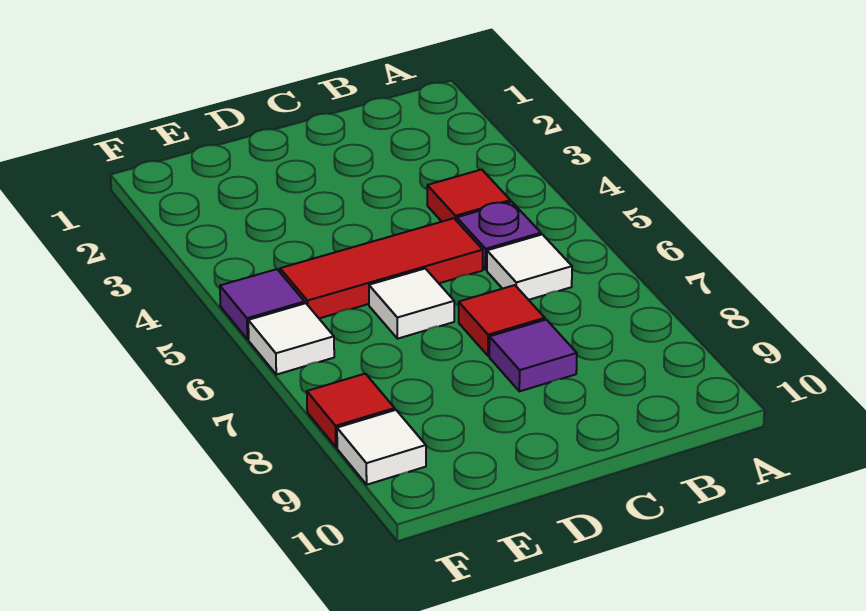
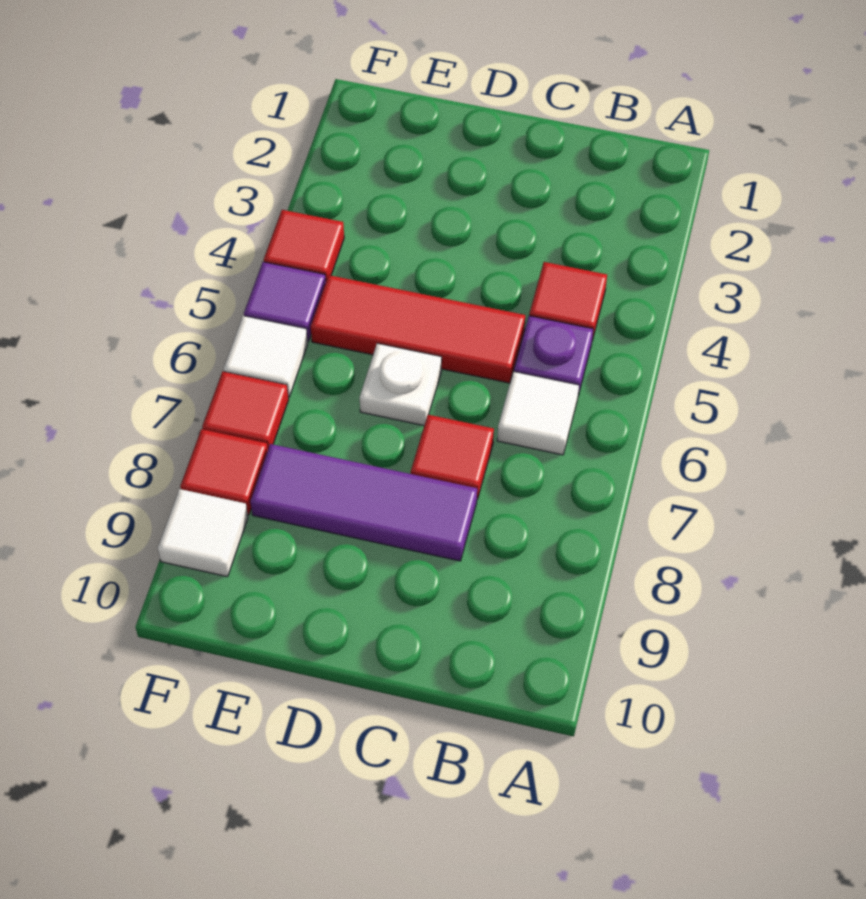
purple 1x1 tile [489,320,577,391] -> purple 1x3 tile [250,444,477,561]
white 1x1 tile [369,269,454,339] -> white 1x1 plate [360,343,442,426]
none -> red 1x1 tile [264,210,344,280]
none -> red 1x1 tile [202,372,289,449]

